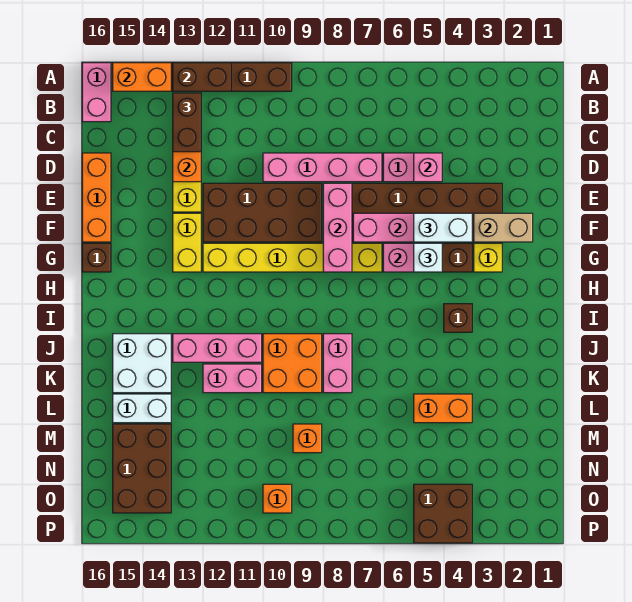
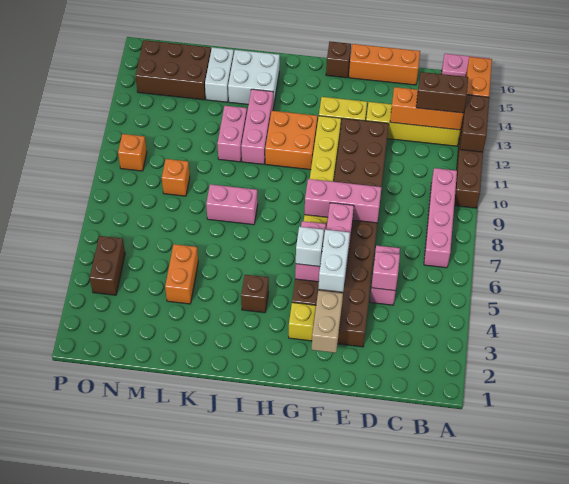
pink 1x4 brick [263,153,382,182] -> pink 1x4 brick moved to [424,168,457,268]
orange 2x2 brick [263,334,322,393] -> orange 2x2 brick moved to [265,111,318,170]
brown 2x2 brick [414,484,472,543] -> brown 1x2 brick [90,236,125,295]

